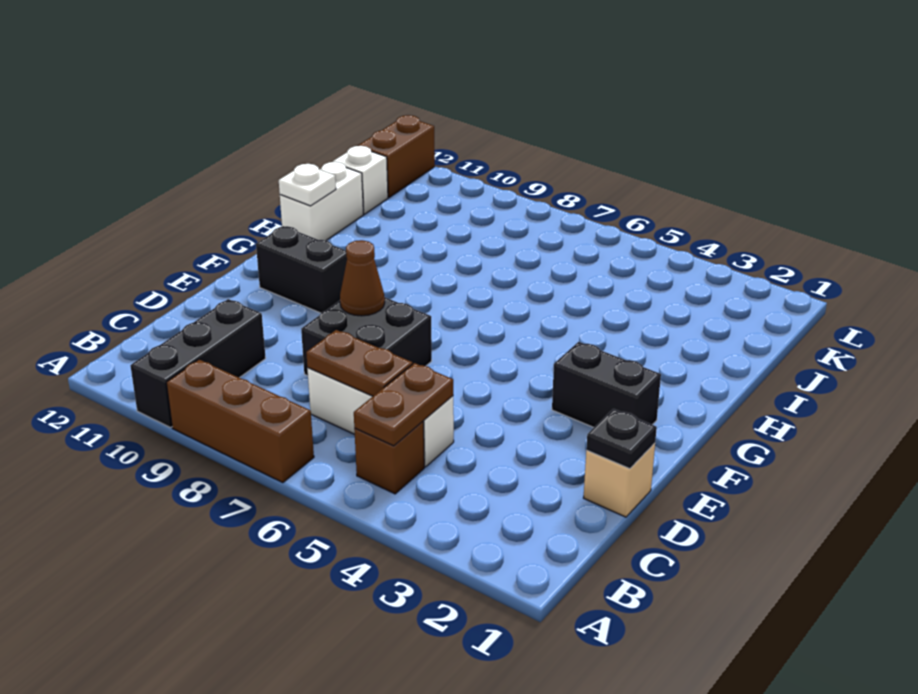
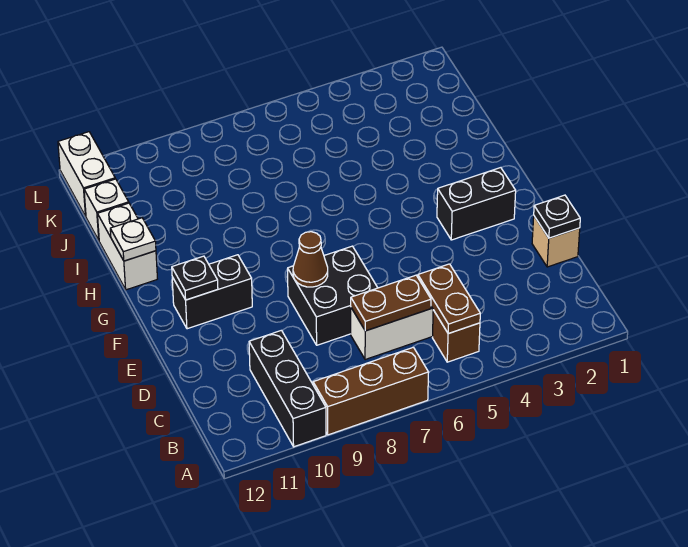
none -> black 1x1 plate [172,256,218,300]
brown 1x2 brick [358,115,435,198] -> white 1x2 brick [58,132,115,216]

